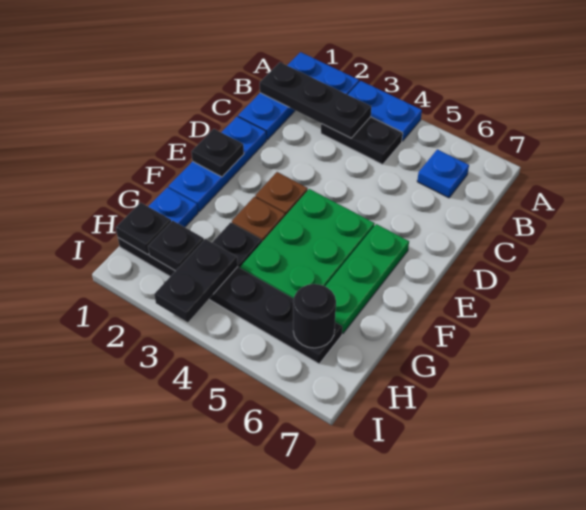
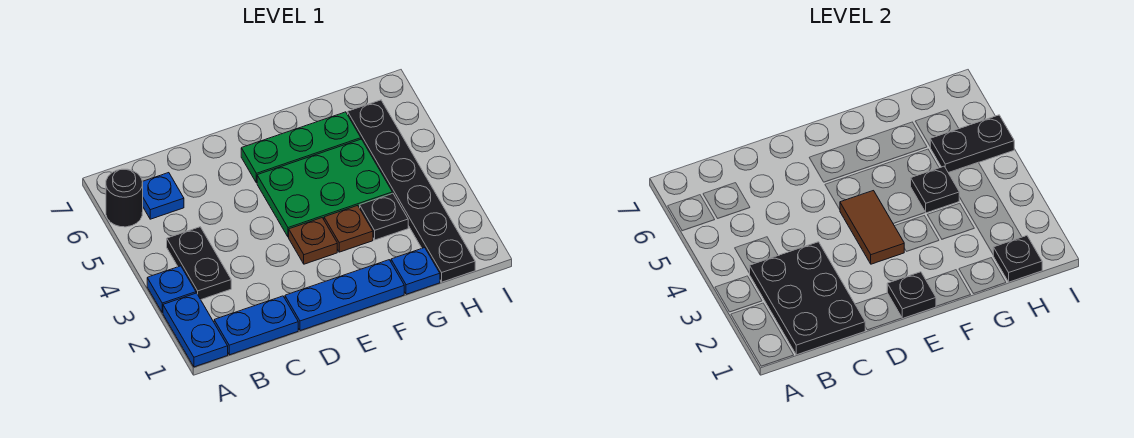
blue 1x2 plate [348,81,422,141] -> blue 1x1 plate [147,266,196,313]
black 1x3 plate [260,62,371,138] -> black 2x3 plate [750,242,865,355]
none -> brown 1x2 tile [840,191,905,264]
black 1x1 plate [148,221,204,271] -> black 1x1 plate moved to [911,166,959,213]
black 1x2 plate [154,239,238,322] -> black 1x2 plate moved to [930,115,1014,173]
black 1x1 round brick [293,284,336,348] -> black 1x1 round brick moved to [106,169,143,227]

